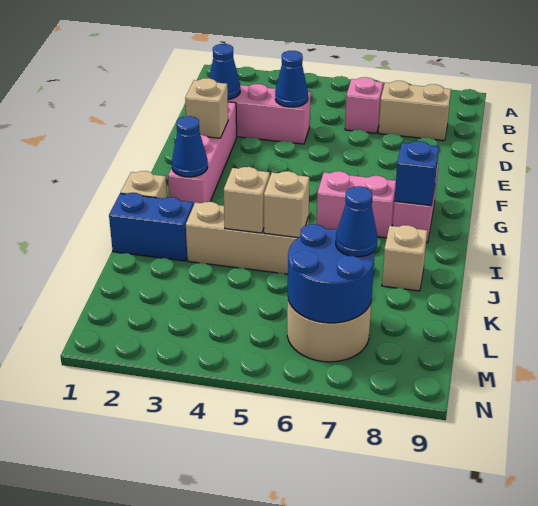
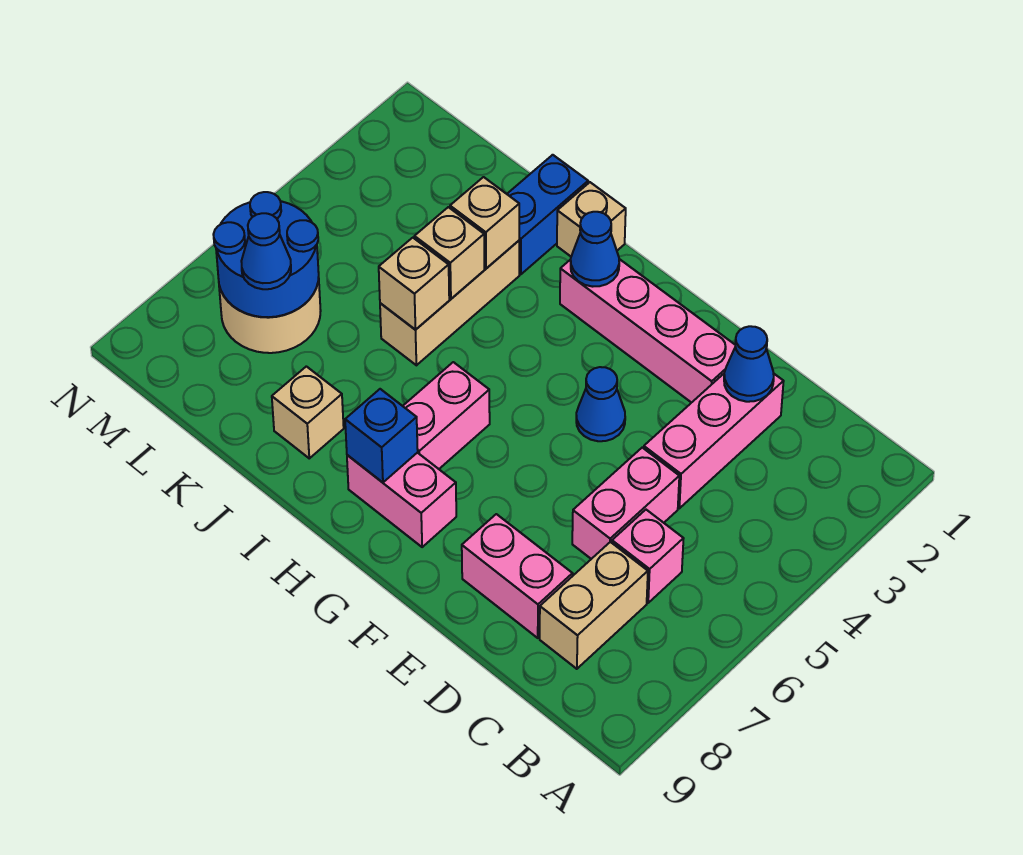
blue 1x1 cone [275,51,308,107] -> blue 1x1 cone moved to [576,367,625,441]
none -> pink 1x2 brick [572,448,679,559]
none -> pink 1x2 brick [462,514,573,638]
tan 1x1 brick [185,78,228,138] -> tan 1x1 brick moved to [450,177,519,268]

